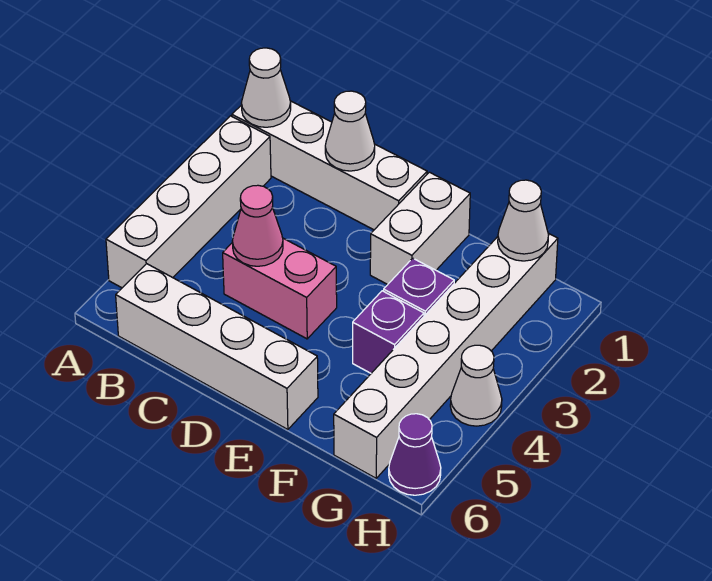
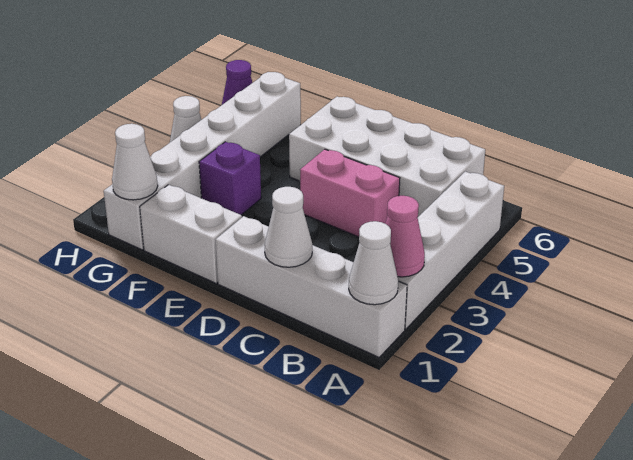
white 1x4 brick [116,264,318,430] -> white 2x4 brick [289,97,485,218]
pink 1x1 cone [232,185,283,266] -> pink 1x1 cone moved to [385,196,425,277]
white 1x2 brick [370,172,470,284] -> white 1x2 brick turned to [140,185,242,283]
purple 1x1 brick [353,291,424,373] -> none

